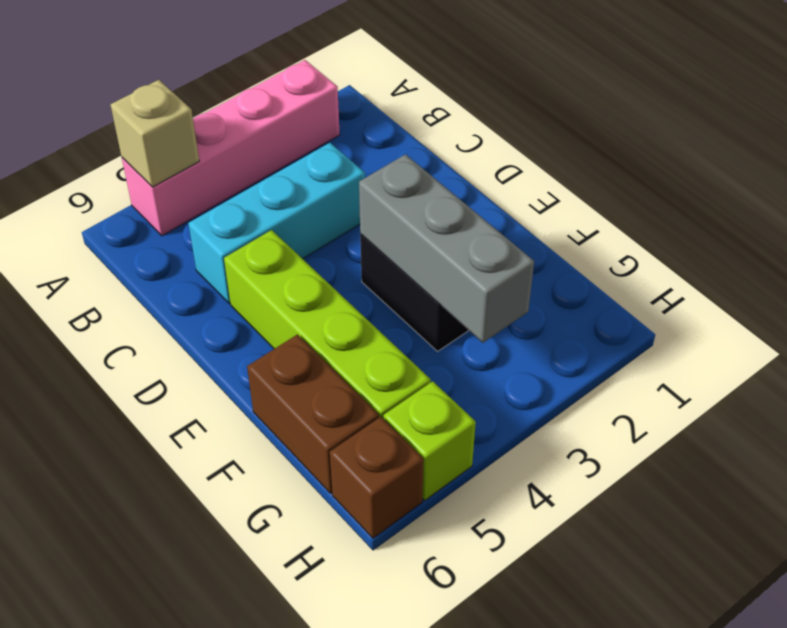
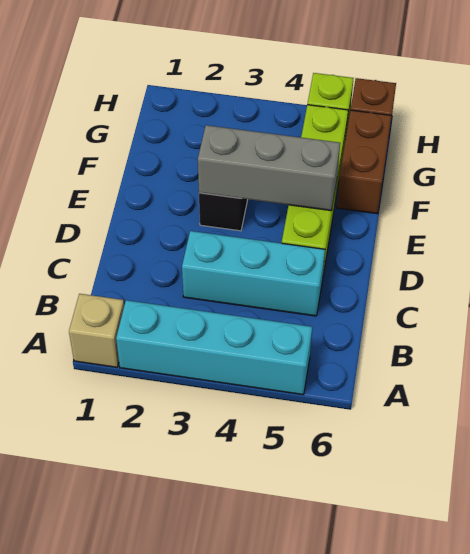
pink 1x4 brick [122,60,340,236] -> cyan 1x4 brick [116,300,312,395]
tan 1x1 brick [111,80,199,187] -> tan 1x1 brick moved to [69,294,124,367]
grey 1x3 brick [359,154,534,343] -> grey 1x3 brick turned to [198,125,340,211]

